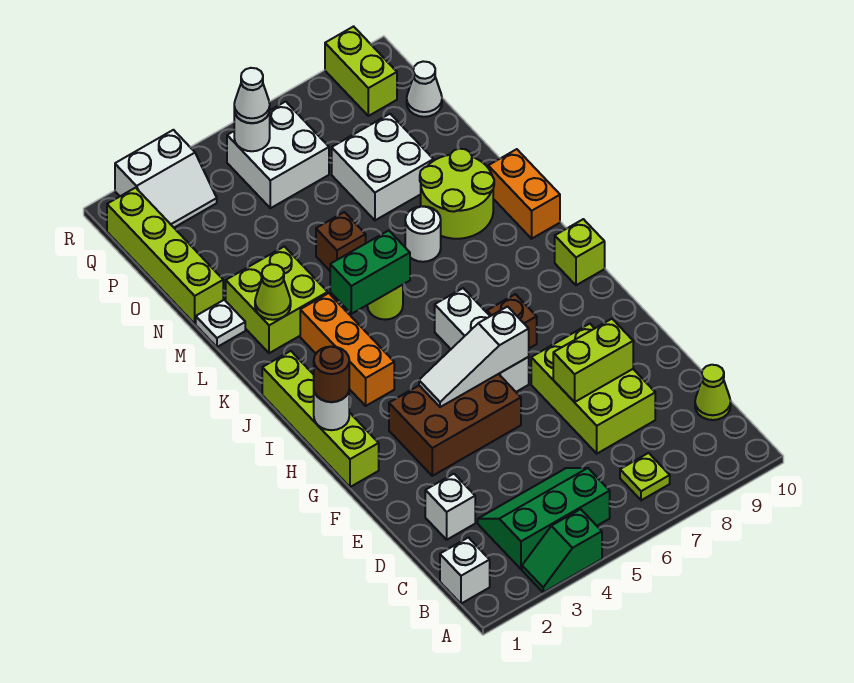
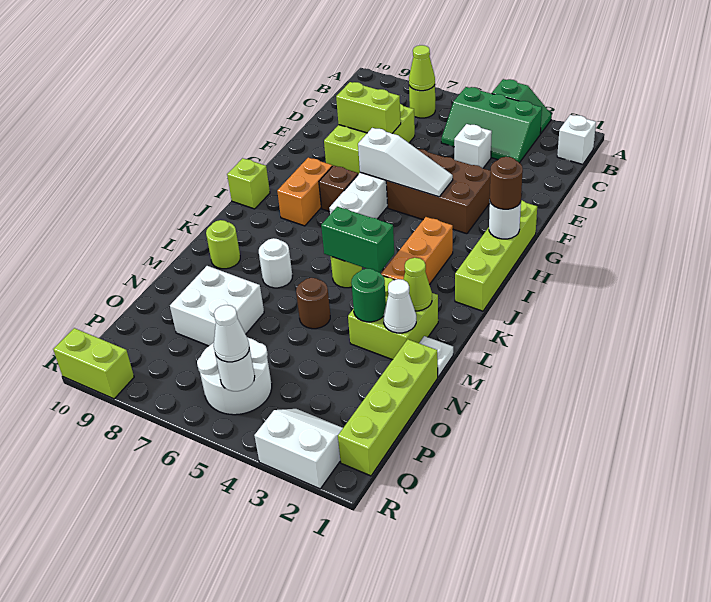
lime 1x1 plate [620,453,670,500] -> lime 1x1 round brick [409,85,435,118]
lime 1x1 cone [695,365,731,420] -> lime 1x1 cone moved to [409,45,435,91]
white 1x1 brick [425,474,475,540] -> white 1x1 brick moved to [454,124,492,168]
orange 1x2 brick [488,149,560,239] -> orange 1x2 brick moved to [277,158,332,226]
lime 2x2 round brick [420,149,494,239] -> lime 1x1 round brick [206,220,240,269]
none -> green 1x1 round brick [351,269,386,322]
brown 1x1 brick [316,212,366,271] -> brown 1x1 round brick [296,278,330,329]
white 2x2 brick [227,102,329,208] -> white 2x2 round brick [197,337,272,415]
white 1x1 cone [407,61,442,117] -> white 1x1 cone moved to [384,279,416,333]
lime 1x2 brick [325,26,397,116] -> lime 1x2 brick turned to [53,328,134,399]

